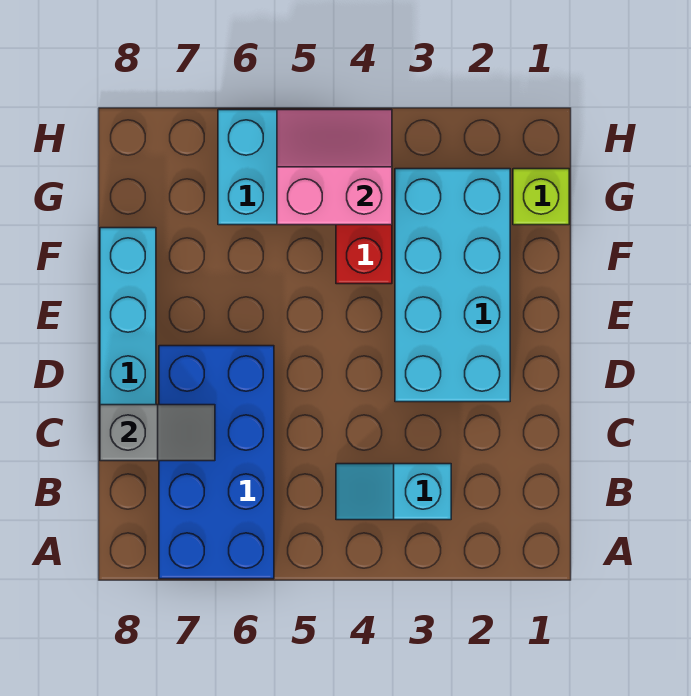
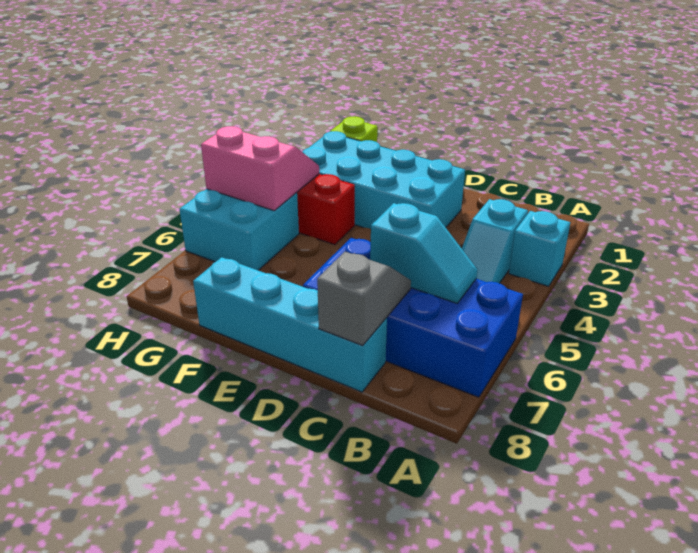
none -> cyan 1x1 brick [509,211,570,286]
none -> cyan 1x2 slope [370,203,478,303]
pink 2x2 slope [277,110,392,225] -> pink 2x2 slope turned to [201,126,319,211]

